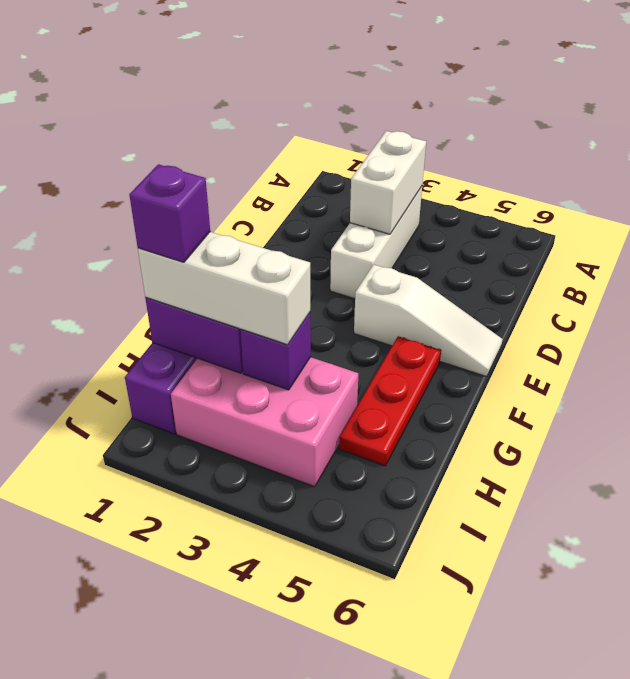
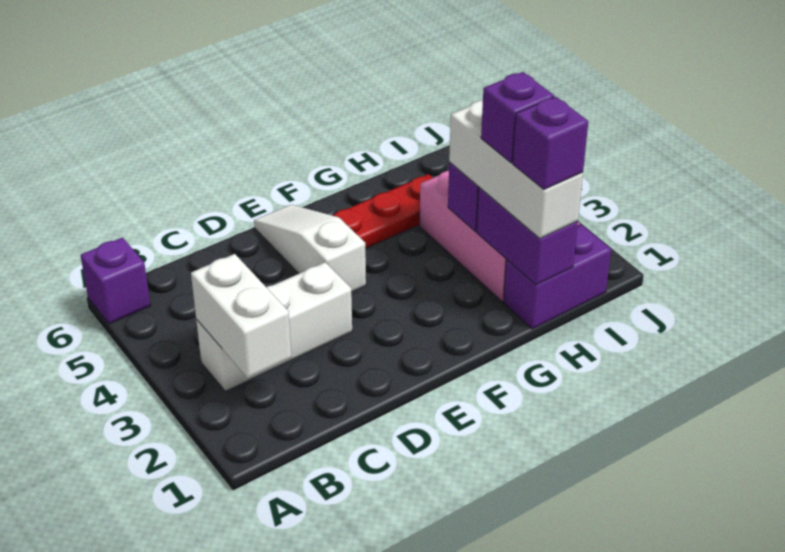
none -> purple 1x1 brick [80,238,151,324]
white 1x2 brick [350,131,426,234] -> white 1x2 brick turned to [191,254,292,378]
none -> purple 1x1 brick [481,72,554,163]

